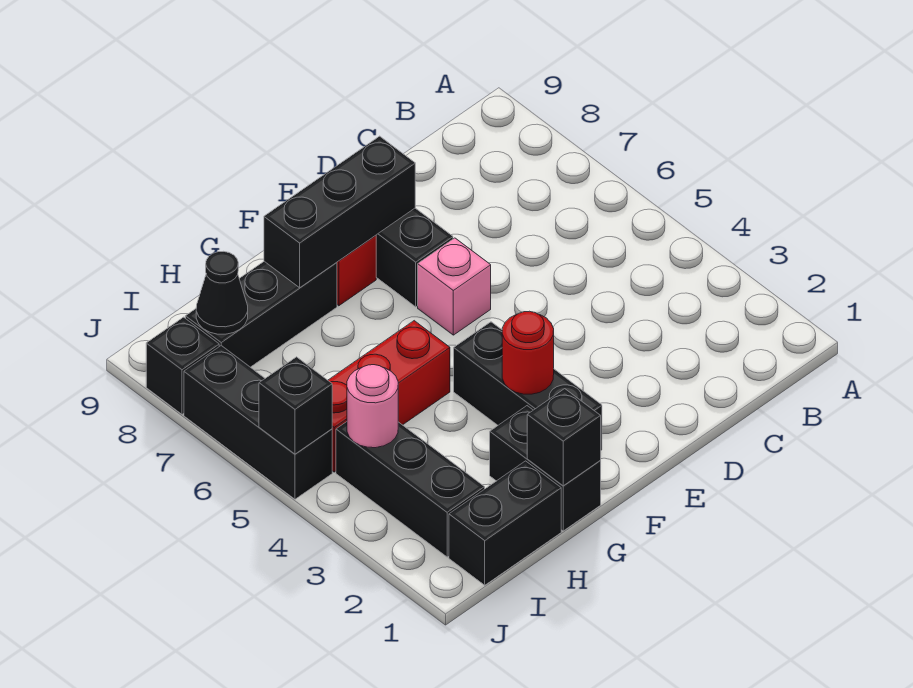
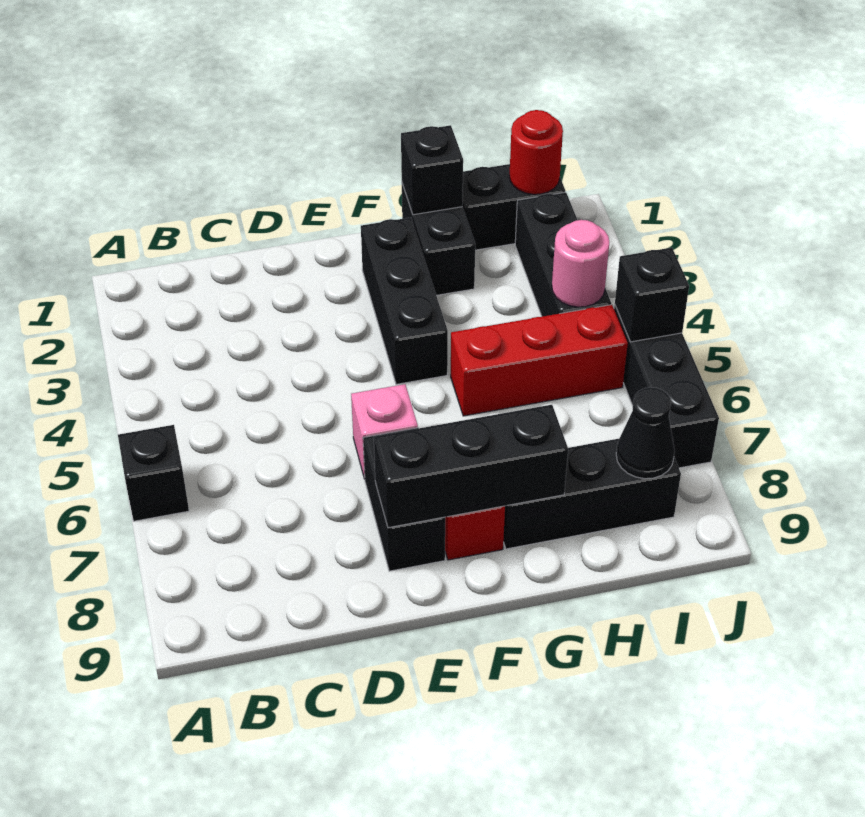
red 1x1 round brick [502,311,554,394] -> red 1x1 round brick moved to [509,110,563,194]
black 1x1 brick [146,317,219,414] -> black 1x1 brick moved to [118,425,189,521]

